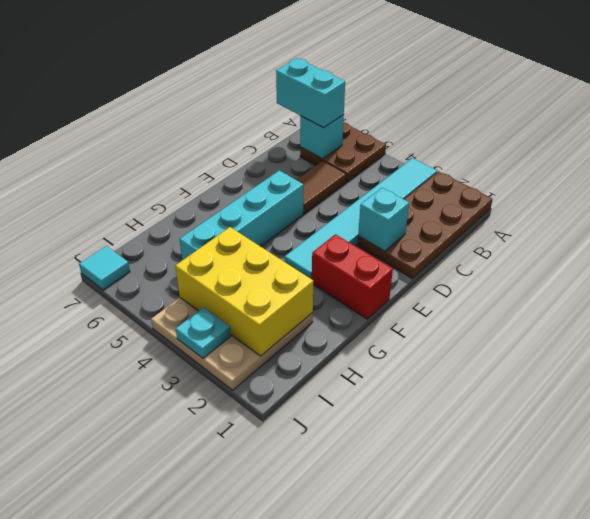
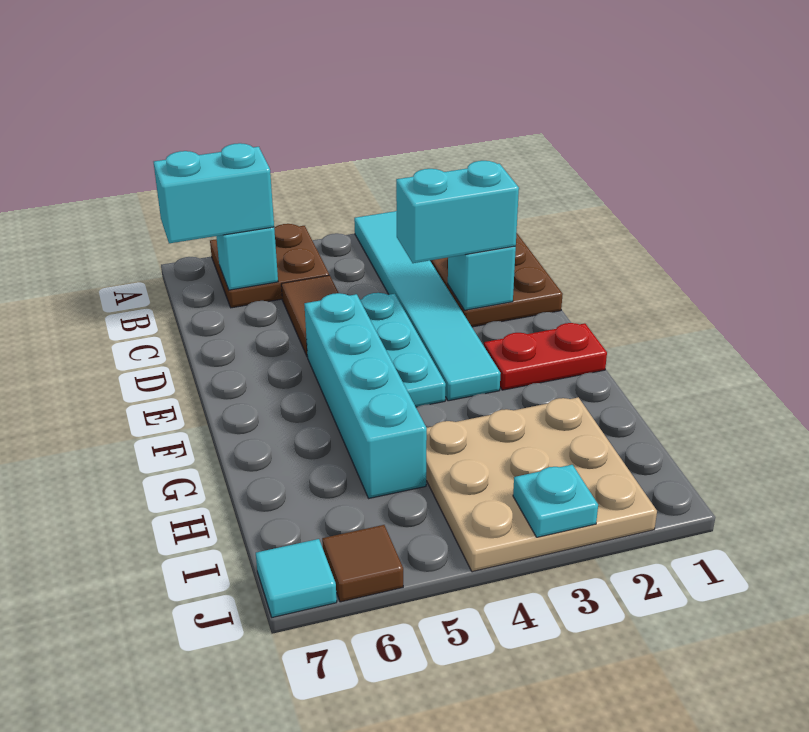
none -> cyan 1x2 brick [396,161,519,263]
none -> cyan 1x3 plate [360,292,446,407]
red 1x2 brick [312,234,393,319] -> red 1x2 plate [484,323,607,390]
yellow 2x3 brick [175,227,313,356] -> none
none -> brown 1x1 tile [322,525,403,602]

